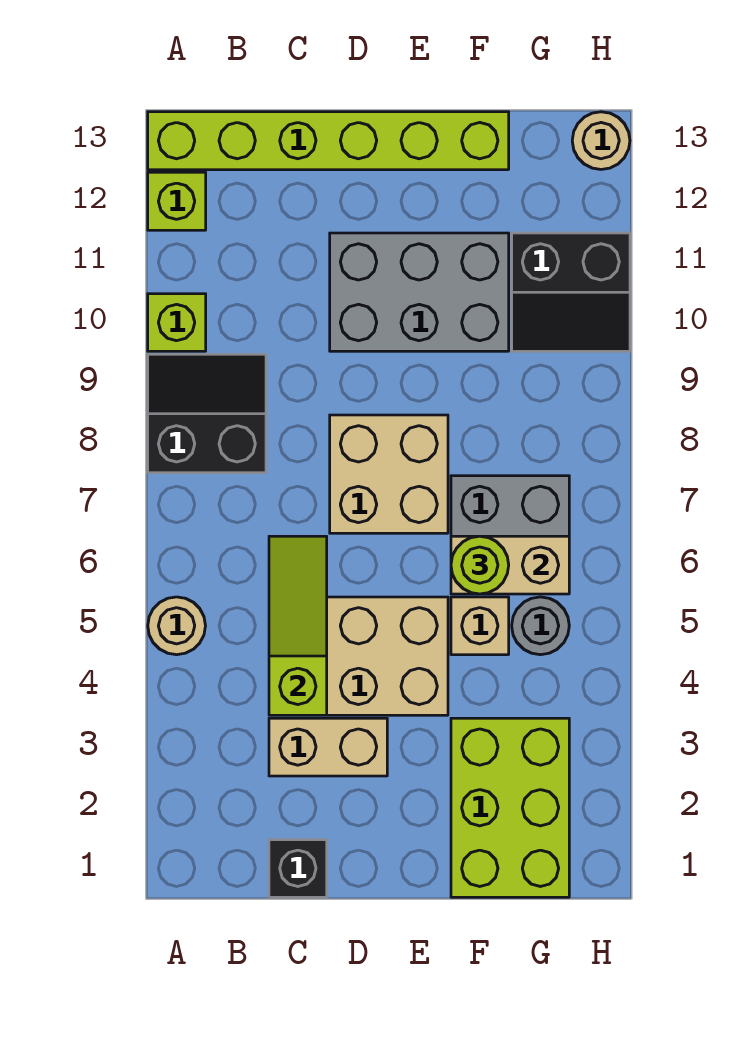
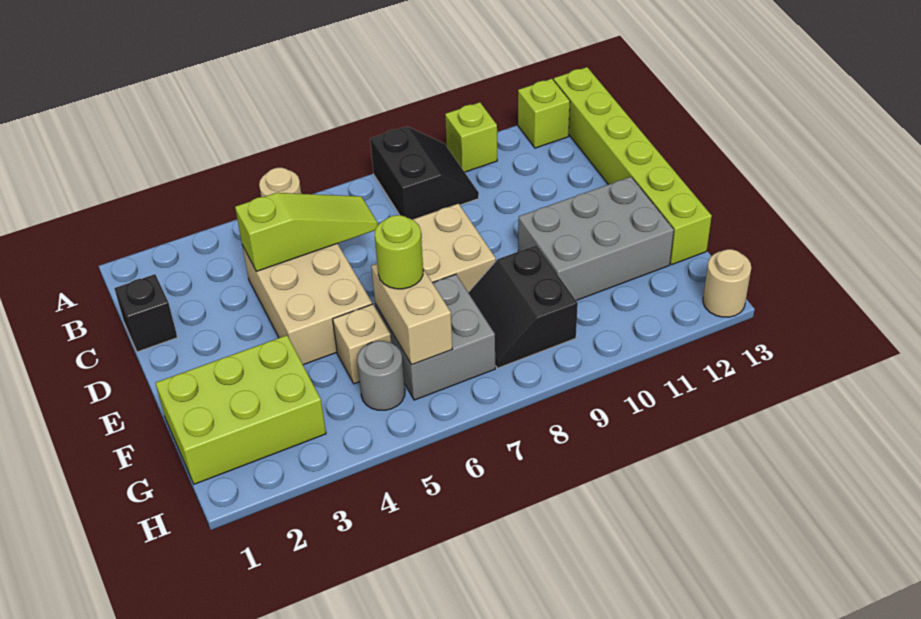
tan 1x2 brick [269,718,387,776] -> none
grey 2x3 brick [330,233,509,351] -> grey 2x3 brick turned to [518,177,674,300]
black 2x2 slope [512,233,630,351] -> black 2x2 slope moved to [468,245,578,368]

